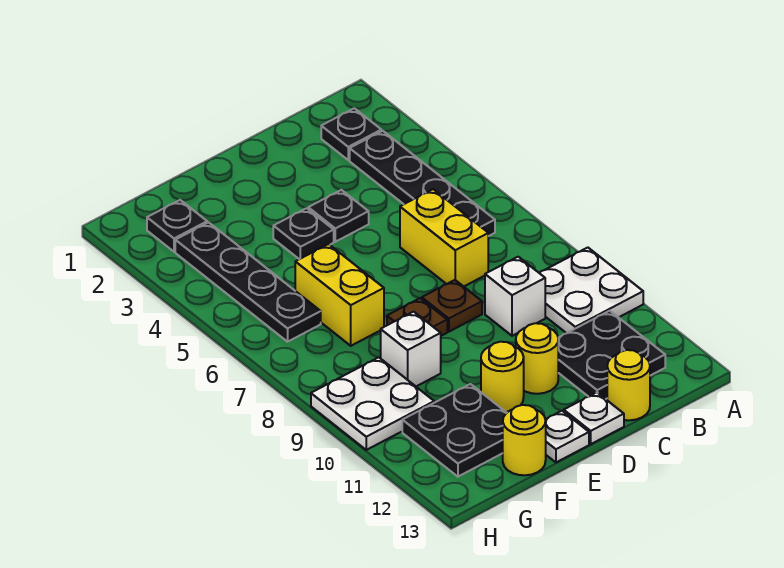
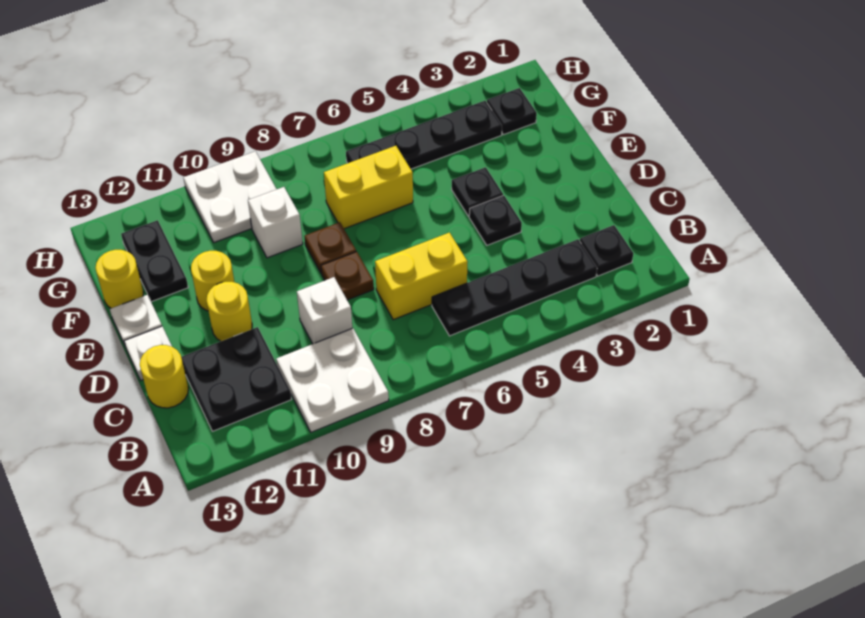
black 2x2 plate [402,384,507,477] -> black 1x2 plate [121,220,188,302]

